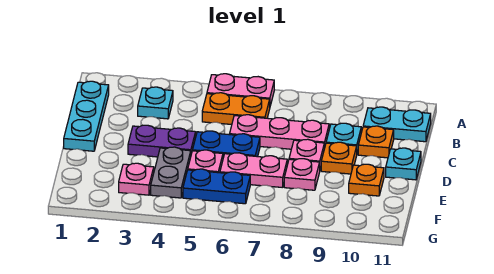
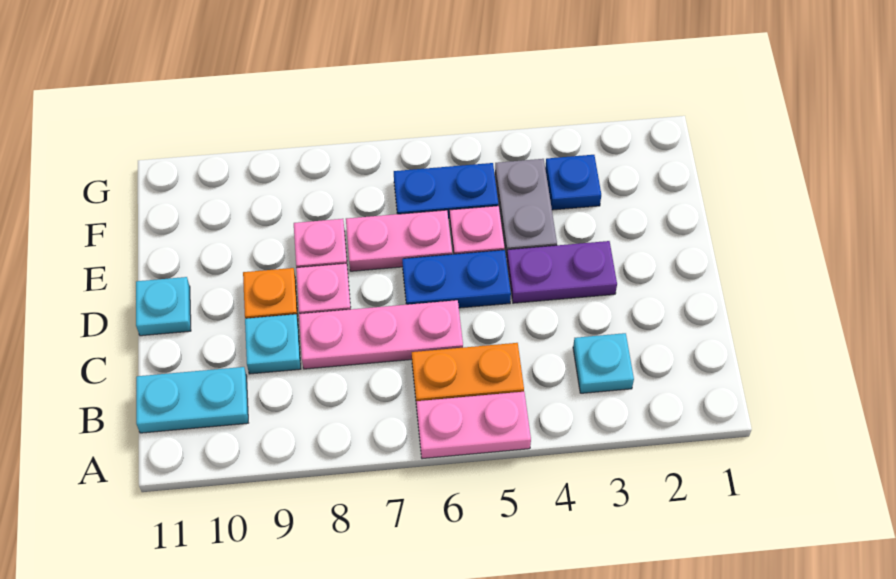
cyan 1x3 plate [64,81,109,151] -> none
orange 1x1 plate [358,126,394,158] -> none
orange 1x1 plate [349,164,384,196] -> none
pink 1x1 plate [119,163,154,195] -> blue 1x1 plate [545,155,601,210]

